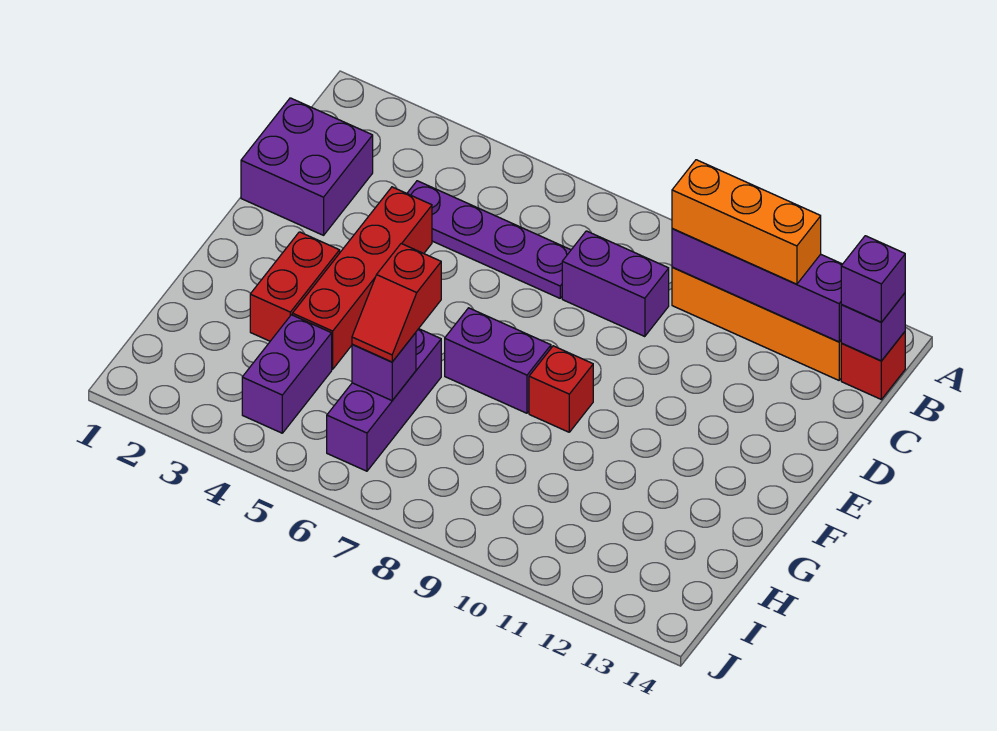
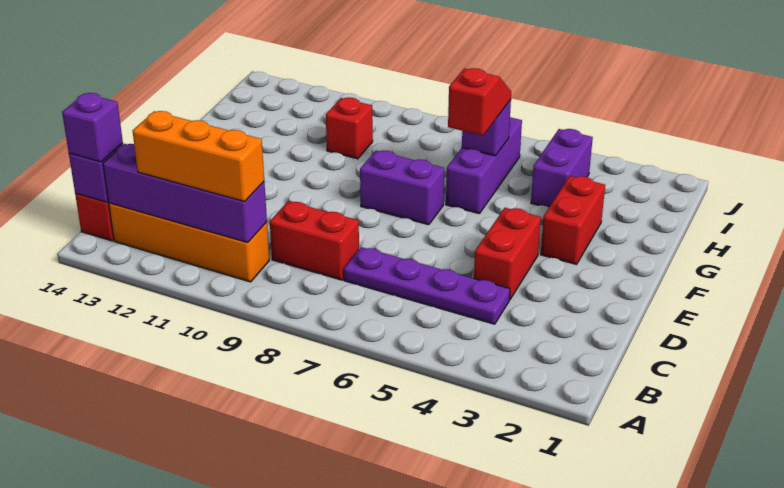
purple 2x2 brick [241,98,373,235] -> none
purple 1x2 brick [562,231,669,337] -> red 1x2 brick [270,201,359,280]
red 1x4 brick [292,187,432,369] -> red 1x2 brick [474,208,541,300]
red 1x1 brick [529,346,593,432] -> red 1x1 brick moved to [326,97,373,159]

